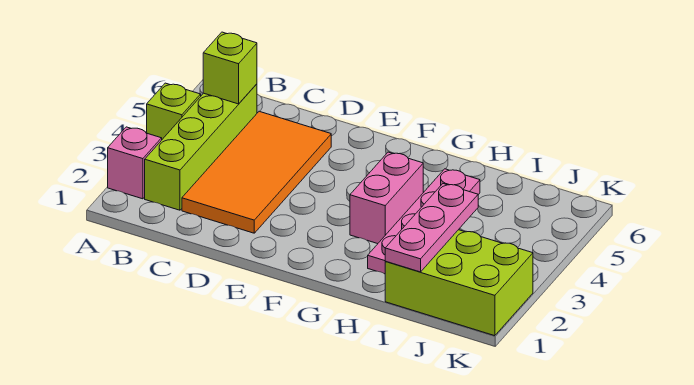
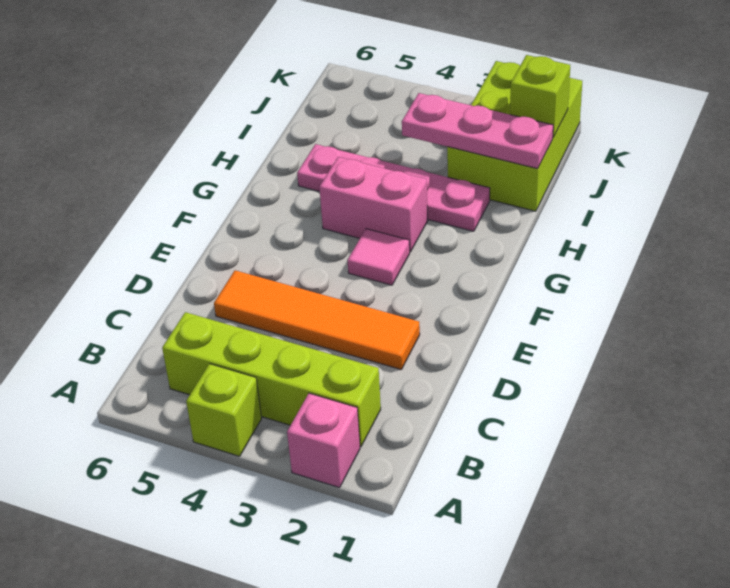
lime 1x1 brick [203,32,257,104] -> lime 1x1 brick moved to [510,55,570,137]
orange 2x4 tile [182,111,331,233] -> orange 1x4 tile [214,270,420,370]
none -> pink 1x1 tile [348,229,410,285]

